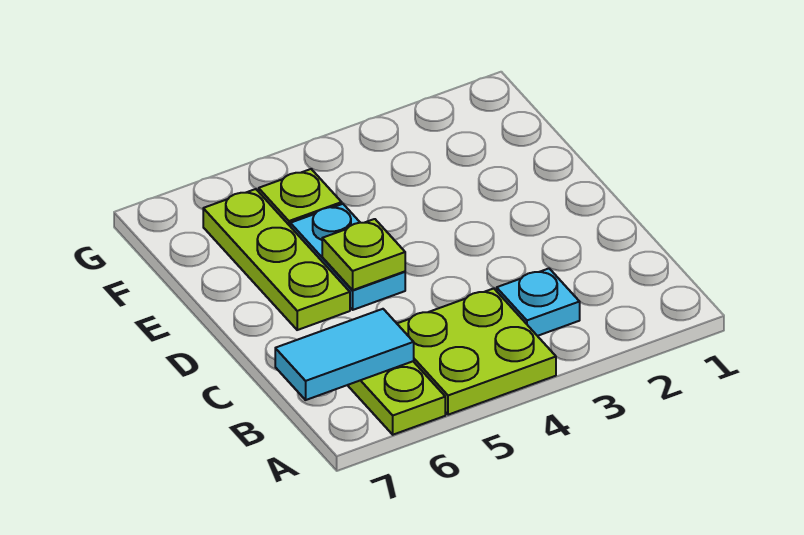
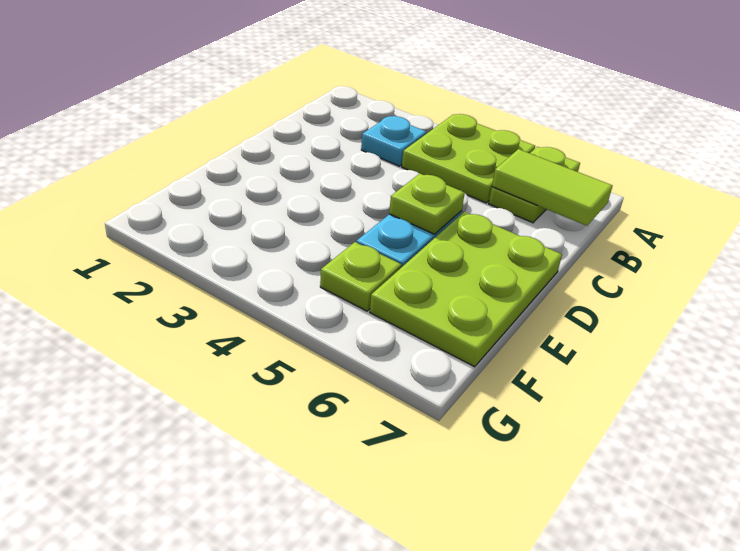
cyan 1x2 tile [275,309,414,400] -> lime 1x2 tile [492,149,612,226]
lime 1x3 plate [203,189,350,330] -> lime 2x3 plate [370,212,562,367]

